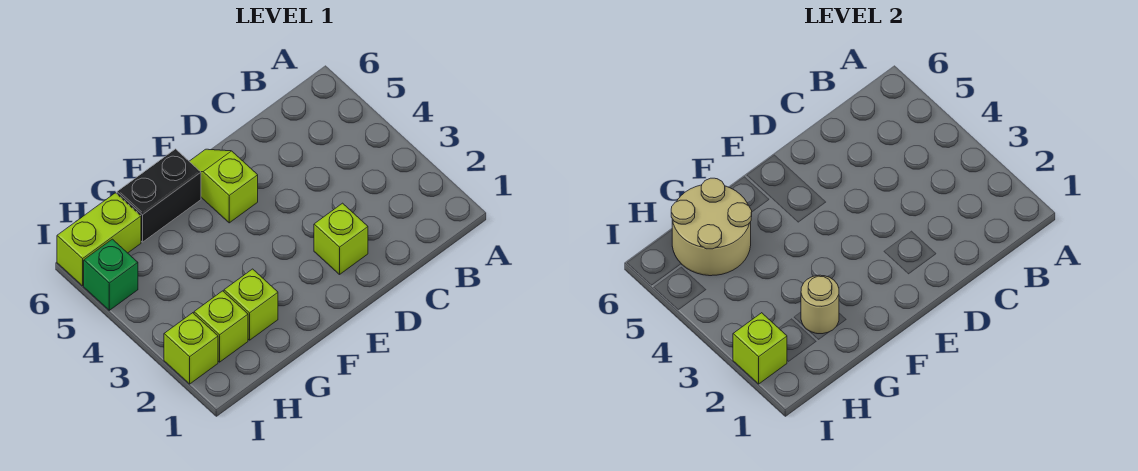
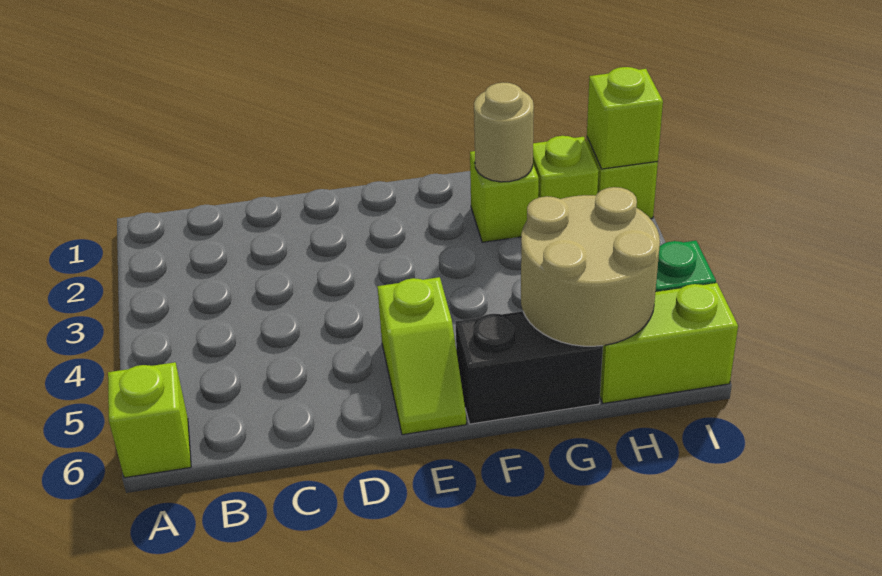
lime 1x1 brick [314,203,368,274] -> lime 1x1 brick moved to [108,362,191,478]

